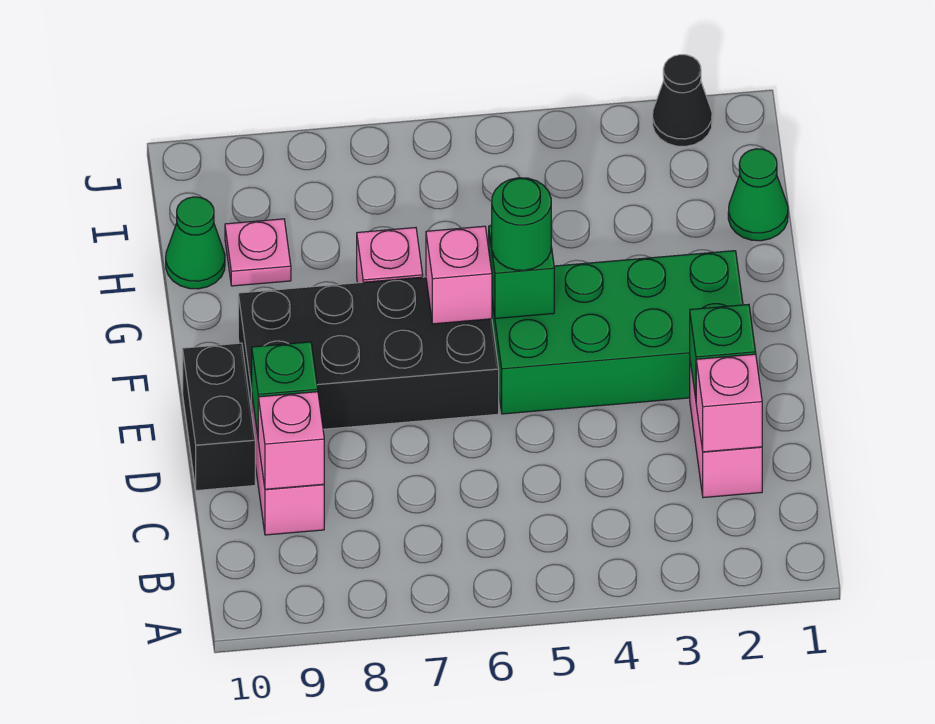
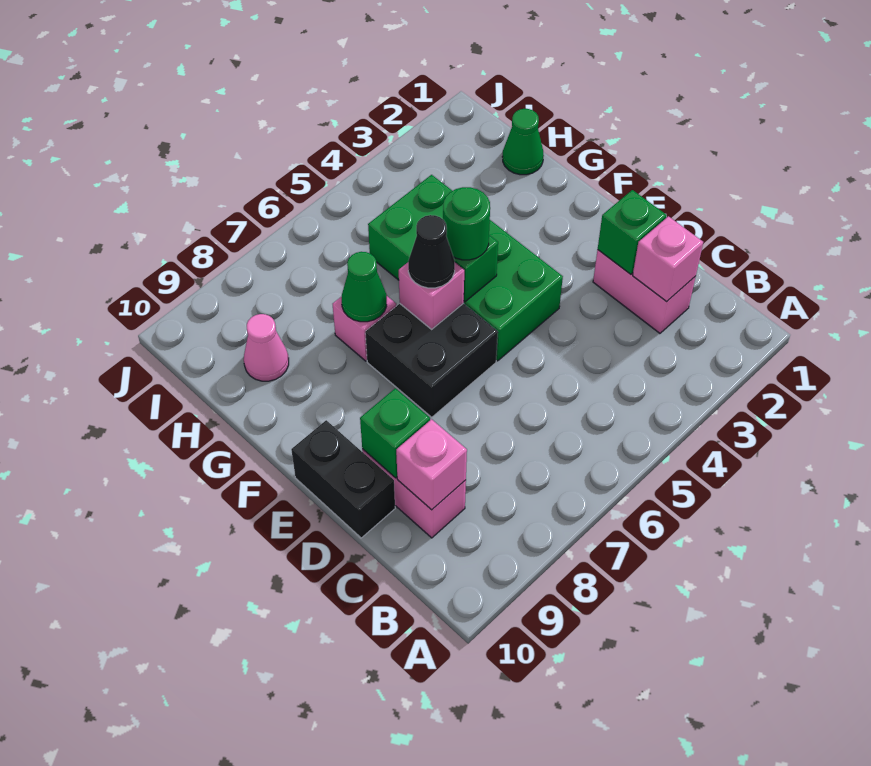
green 2x4 brick [492,251,743,414] -> green 2x4 brick turned to [368,175,563,361]
black 2x4 brick [238,277,499,429] -> black 2x2 brick [365,303,498,417]
pink 1x1 plate [225,219,291,286] -> pink 1x1 cone [244,314,289,381]
green 1x1 cone [166,197,225,289] -> green 1x1 cone moved to [342,252,387,322]
black 1x1 cone [653,55,712,146] -> black 1x1 cone moved to [408,215,455,288]

